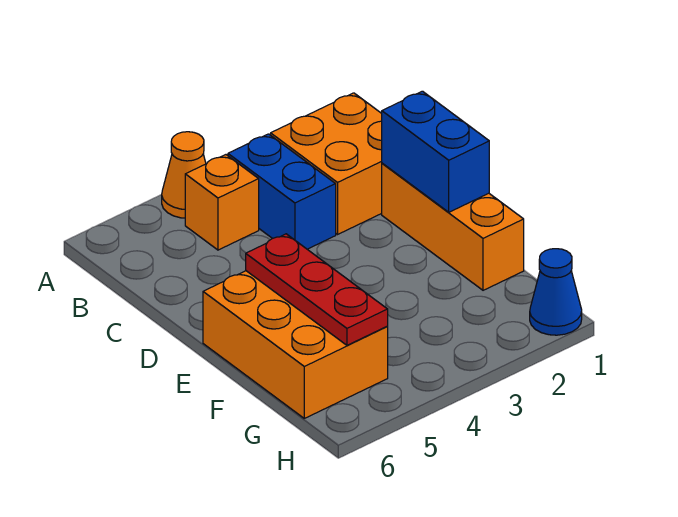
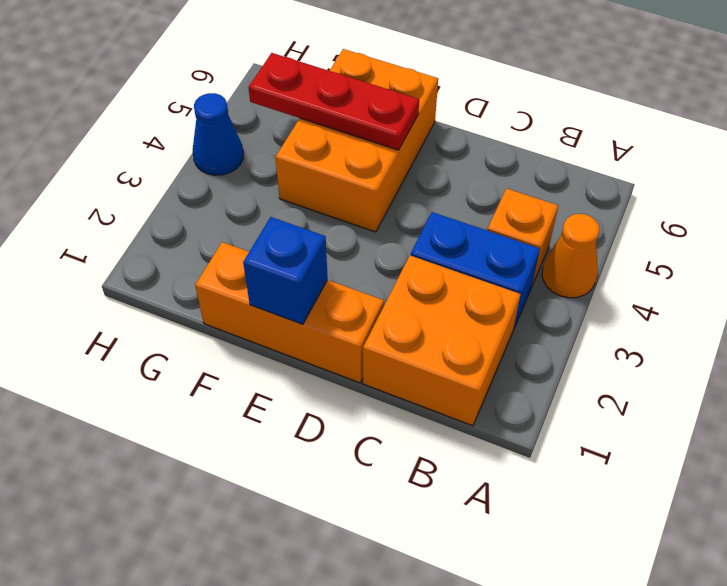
blue 1x2 brick [382,91,489,212] -> blue 1x1 brick [243,217,328,324]
orange 2x3 brick [203,271,388,418] -> orange 2x3 brick turned to [275,49,438,232]
blue 1x1 cone [530,249,582,335] -> blue 1x1 cone moved to [193,93,243,175]

